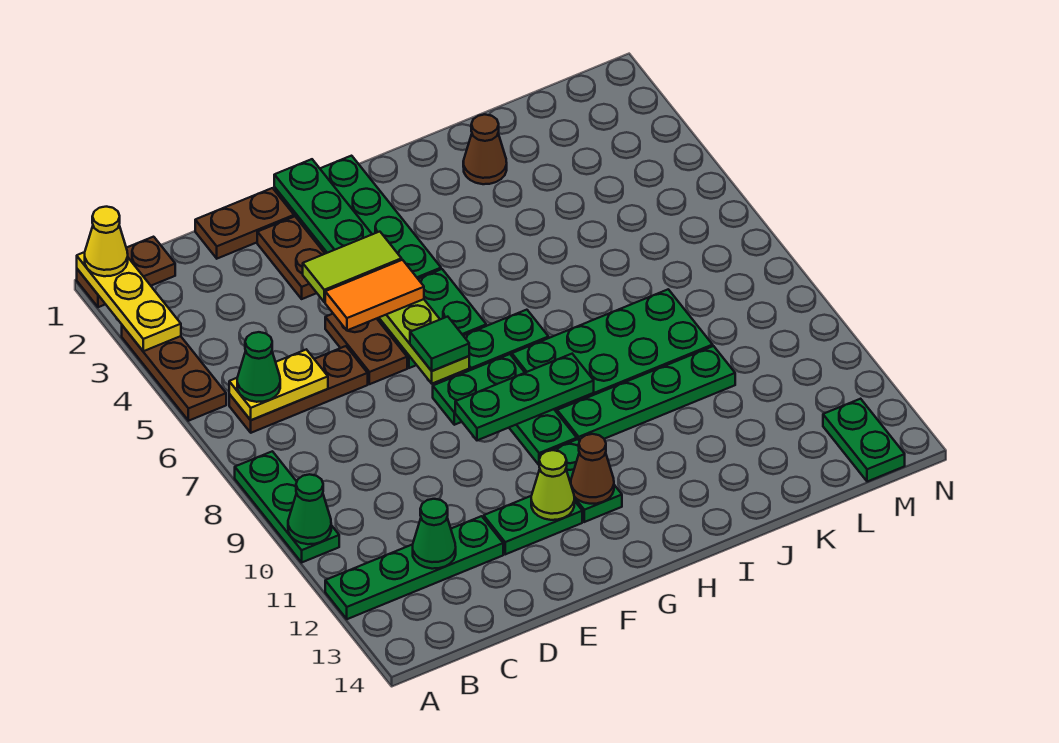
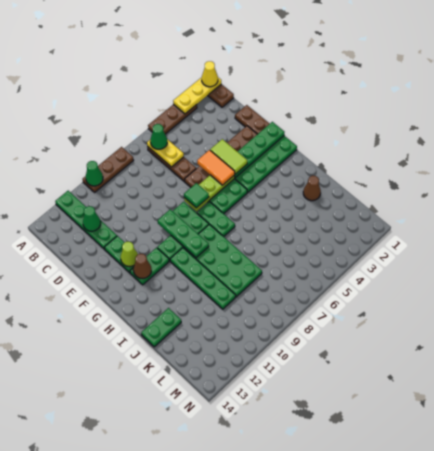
green 1x3 plate [235,451,339,562] -> brown 1x3 plate [83,147,134,192]
green 1x2 plate [823,399,905,482] -> green 1x2 plate moved to [141,308,181,347]

